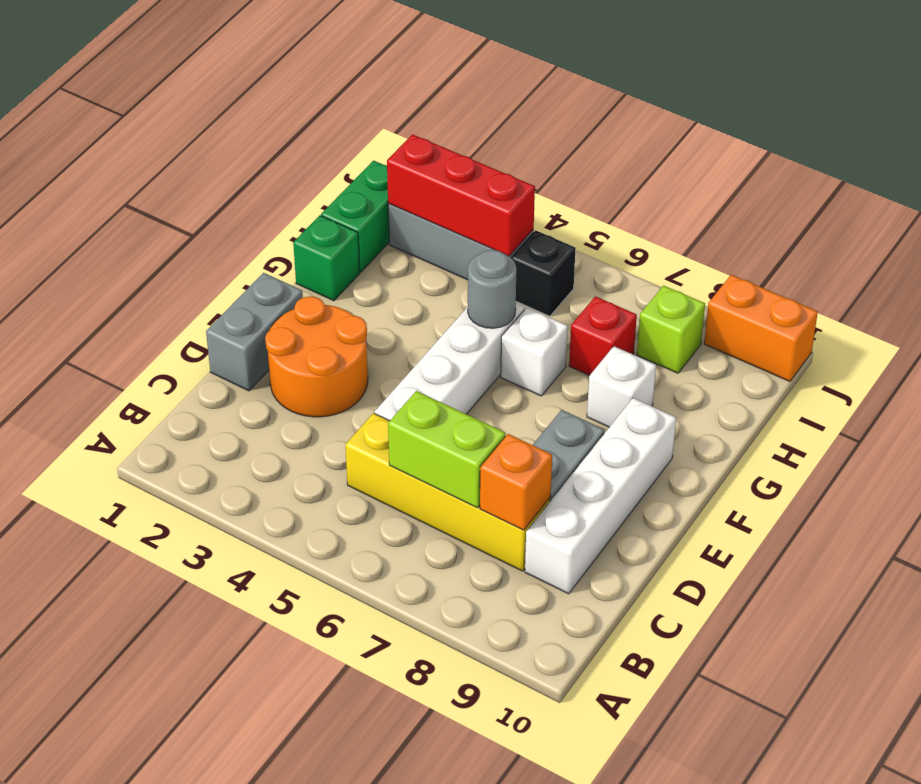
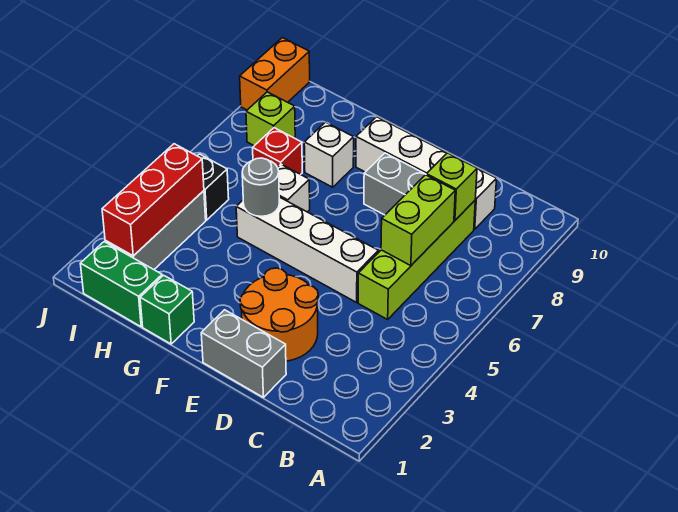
yellow 1x4 brick [345,413,551,571] -> lime 1x4 brick [358,201,475,319]
orange 1x1 brick [480,434,552,530] -> lime 1x1 brick [426,153,477,220]

